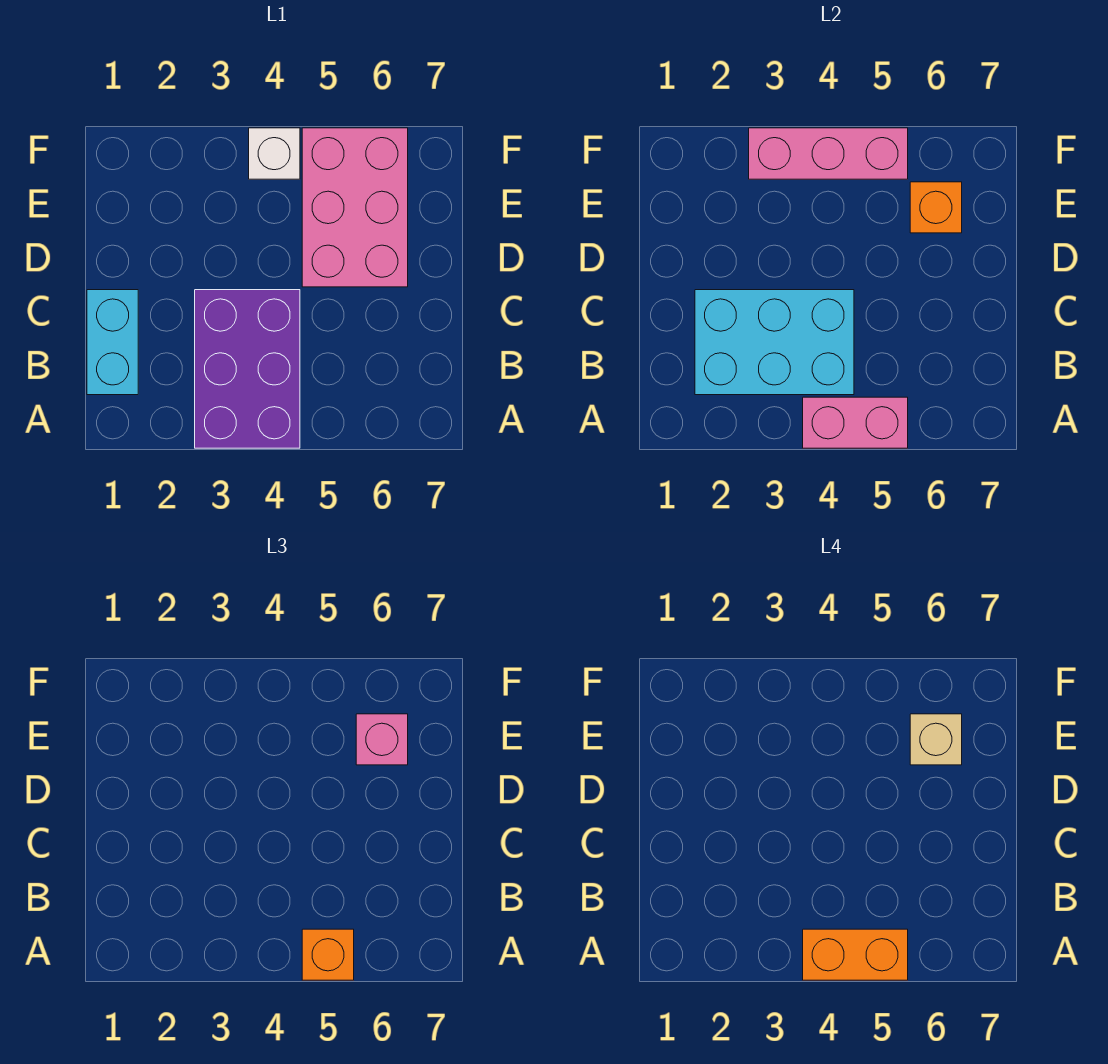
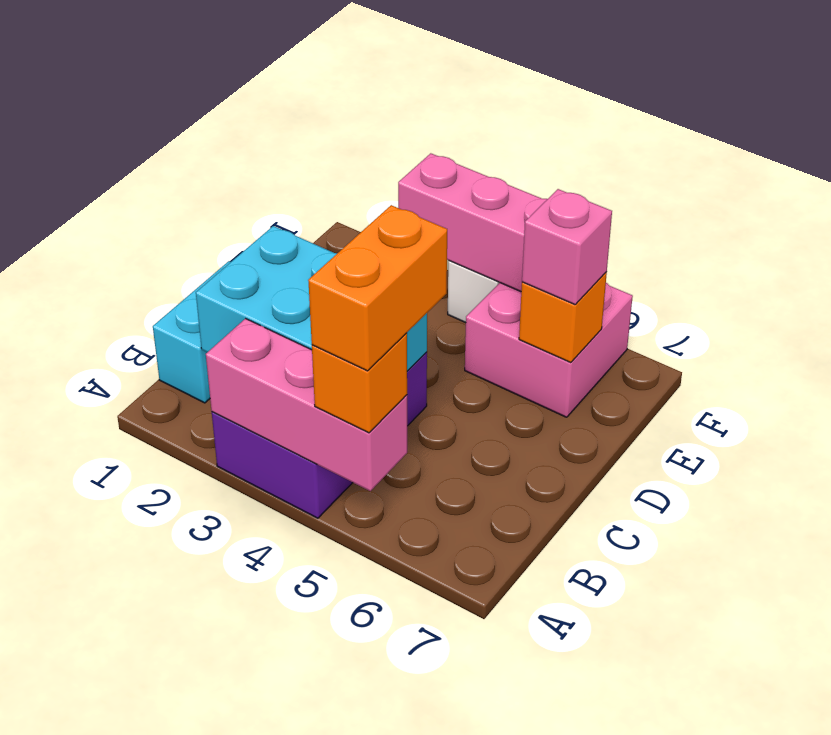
pink 1x2 brick [803,397,908,448] -> pink 1x3 brick [206,319,407,491]
orange 1x2 brick [803,929,908,980] -> orange 1x2 brick turned to [308,205,447,371]
pink 2x3 brick [302,128,408,287] -> pink 2x2 brick [465,283,633,417]
tan 1x1 brick [910,714,962,765] -> none

